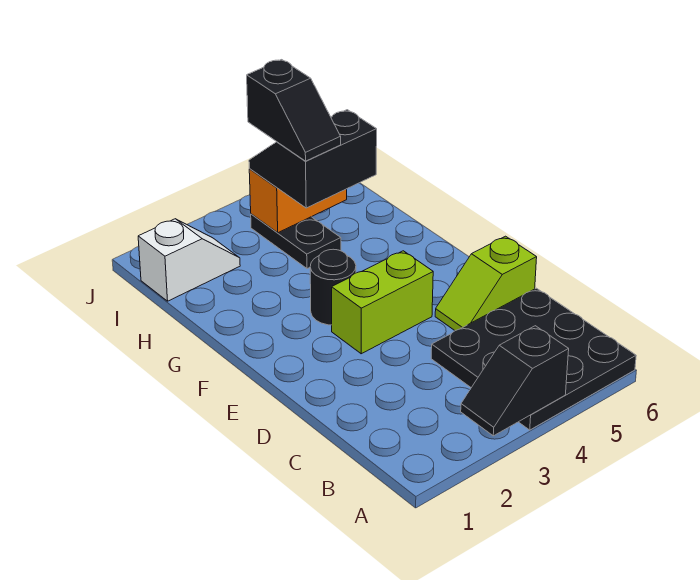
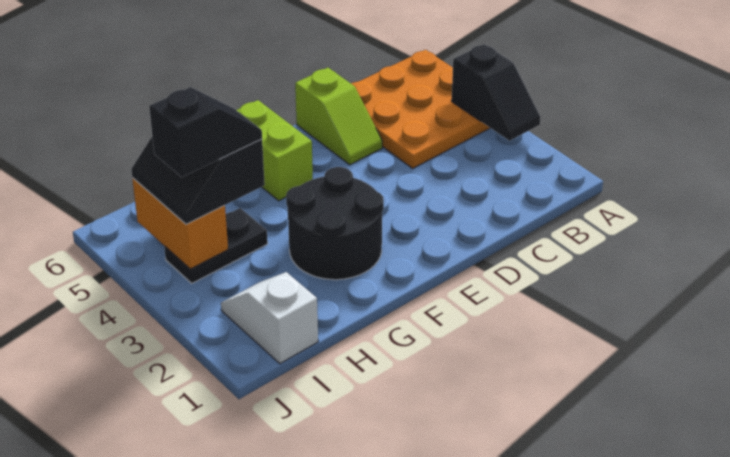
black 3x3 plate [431,288,636,430] -> orange 3x3 plate [351,50,490,168]
lime 1x2 brick [332,251,433,354] -> lime 1x2 brick moved to [237,100,313,201]
black 1x1 round brick [310,249,356,325] -> black 2x2 round brick [286,167,384,280]

